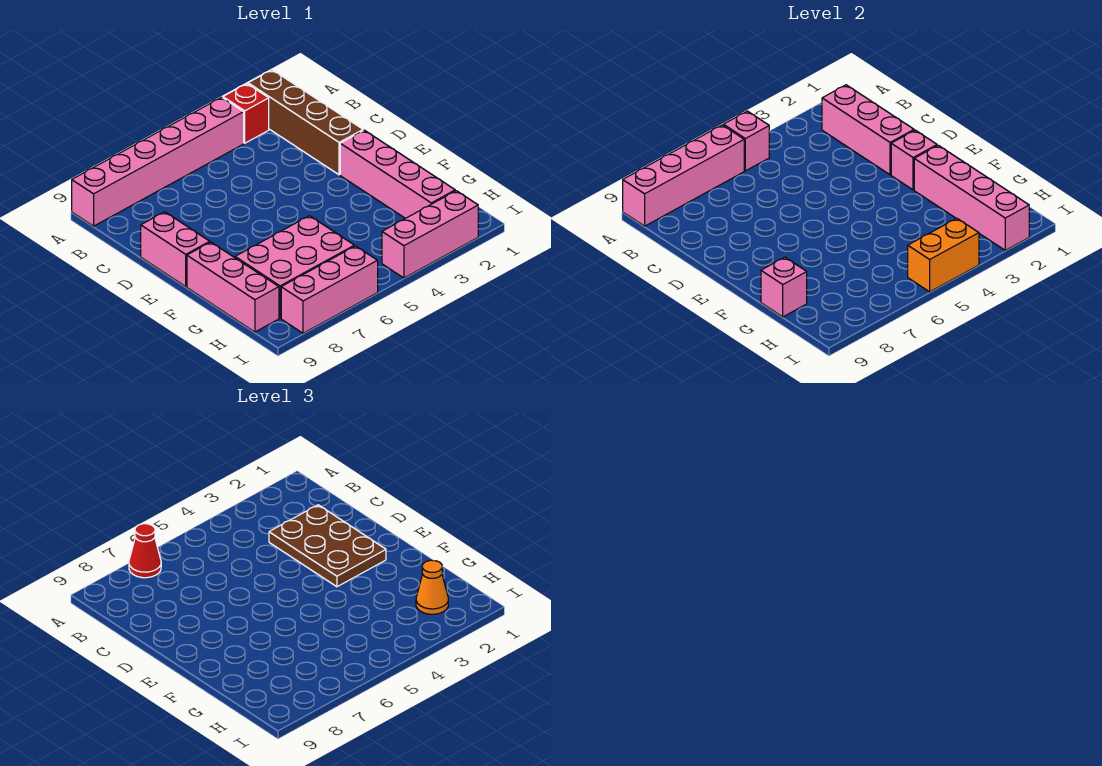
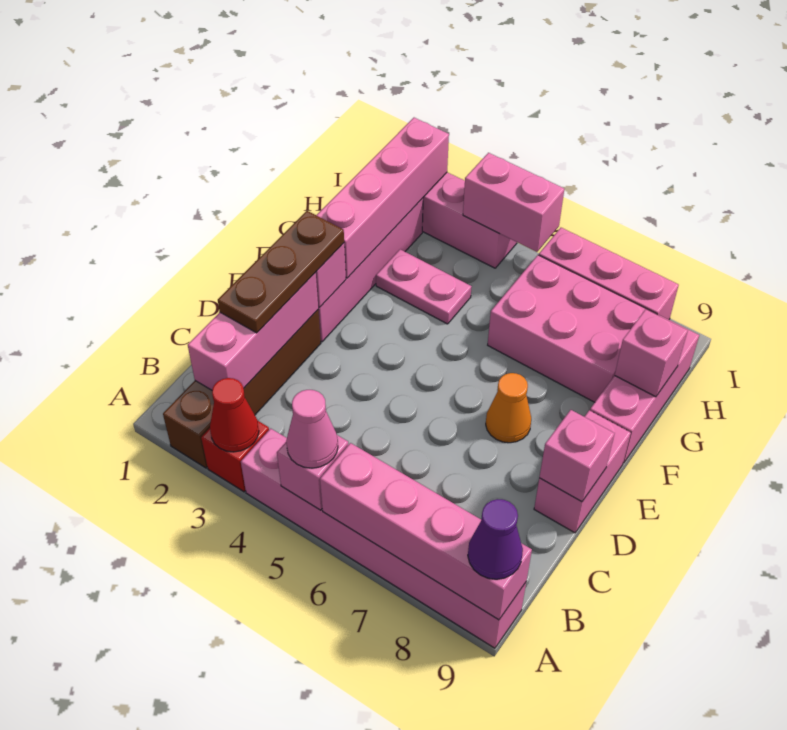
none -> pink 1x1 cone [286,390,338,468]
red 1x1 cone [129,524,161,578] -> red 1x1 cone moved to [210,378,259,452]
none -> purple 1x1 cone [468,499,523,579]
brown 2x3 plate [269,505,386,587] -> brown 1x3 plate [218,211,344,333]
none -> pink 1x1 brick [539,410,615,502]
none -> pink 1x2 plate [376,249,472,324]
orange 1x1 cone [416,560,448,614] -> orange 1x1 cone moved to [486,373,531,443]
orange 1x2 brick [908,218,979,292] -> pink 1x2 brick [463,153,564,252]

